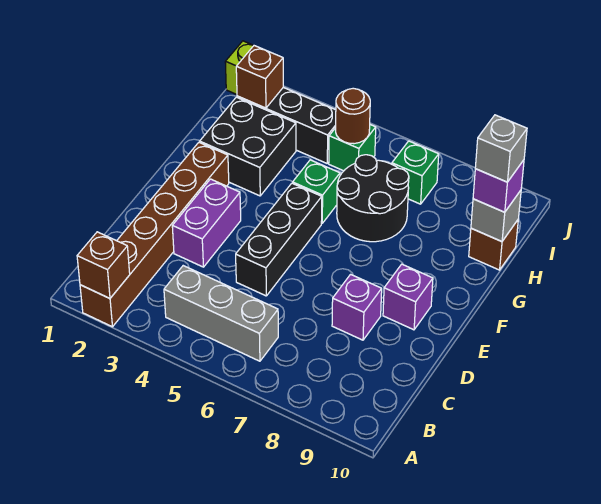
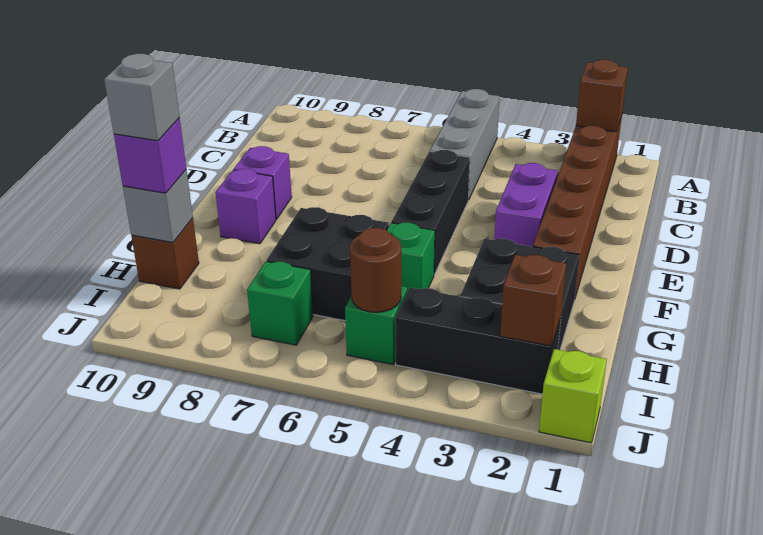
grey 1x3 brick [164,266,278,361] -> grey 1x3 brick turned to [430,89,499,200]
purple 1x1 brick [332,274,382,340] -> purple 1x1 brick moved to [215,169,276,244]
black 2x2 round brick [337,155,409,242] -> black 2x2 brick [266,207,389,321]

